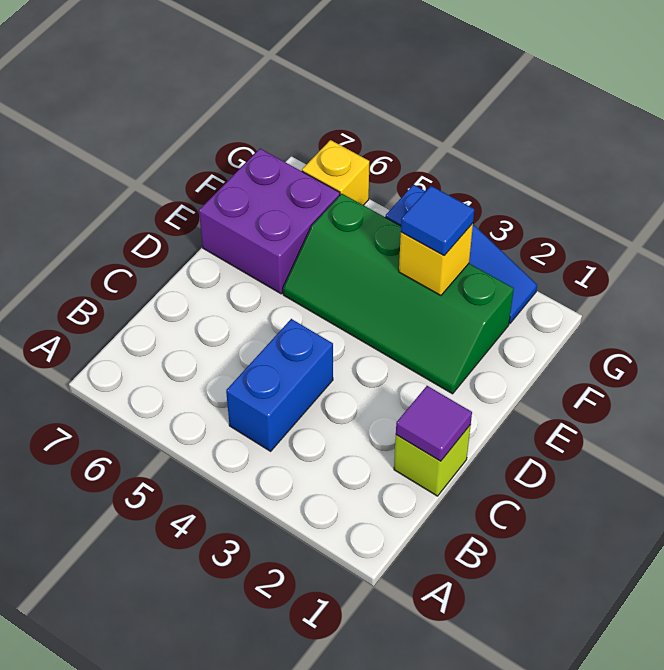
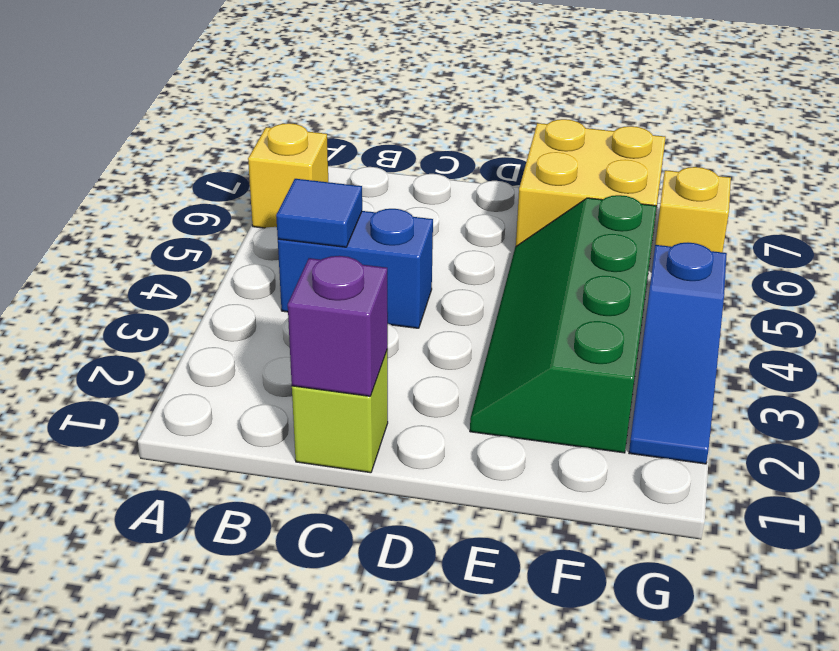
purple 1x1 tile [396,386,472,461] -> purple 1x1 brick [288,256,388,396]
purple 2x2 brick [199,149,340,294] -> yellow 2x2 brick [516,119,666,246]
yellow 1x1 brick [399,223,473,295] -> yellow 1x1 brick moved to [248,123,328,228]
blue 1x1 tile [401,186,474,256] -> blue 1x1 tile moved to [276,179,362,247]

